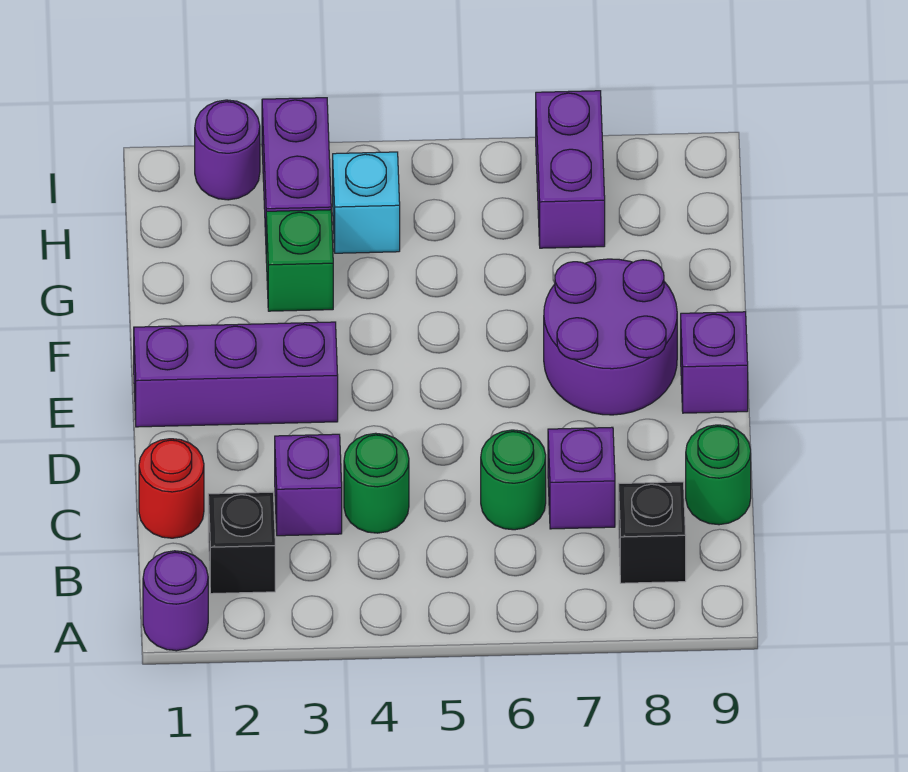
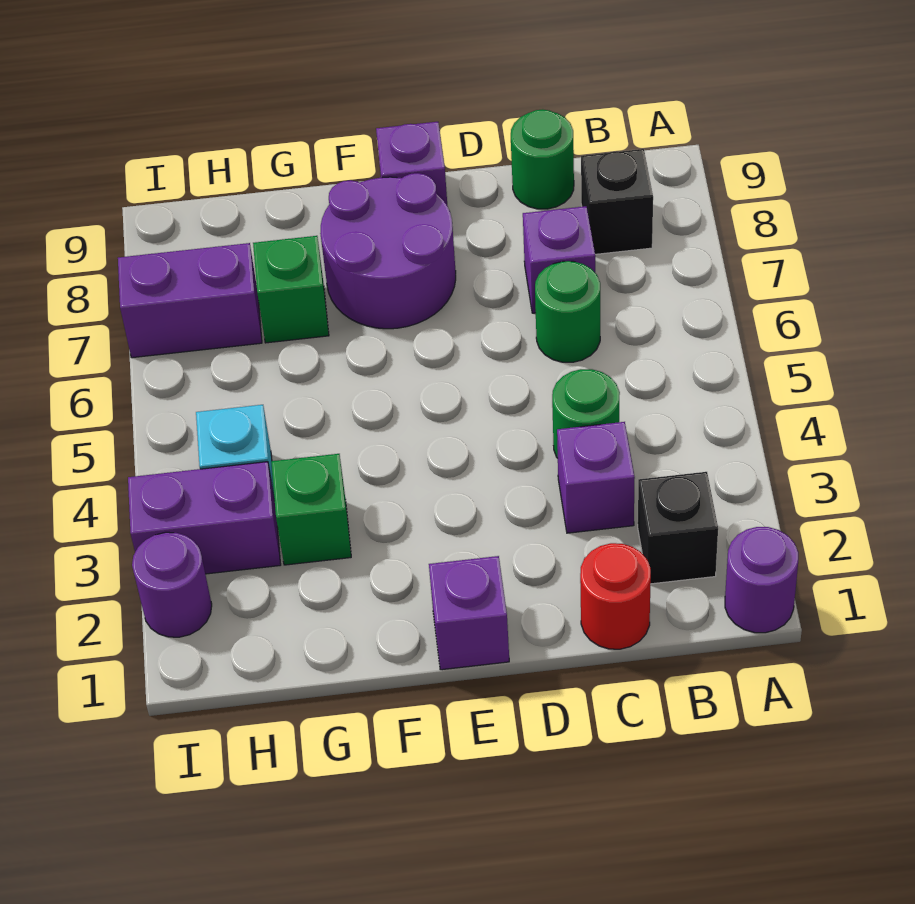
purple 1x3 brick [134,322,338,427] -> purple 1x1 brick [429,556,509,670]
none -> green 1x1 brick [253,236,329,343]

